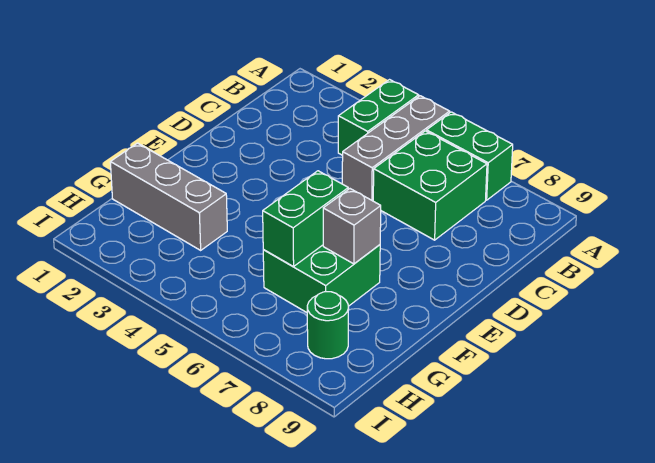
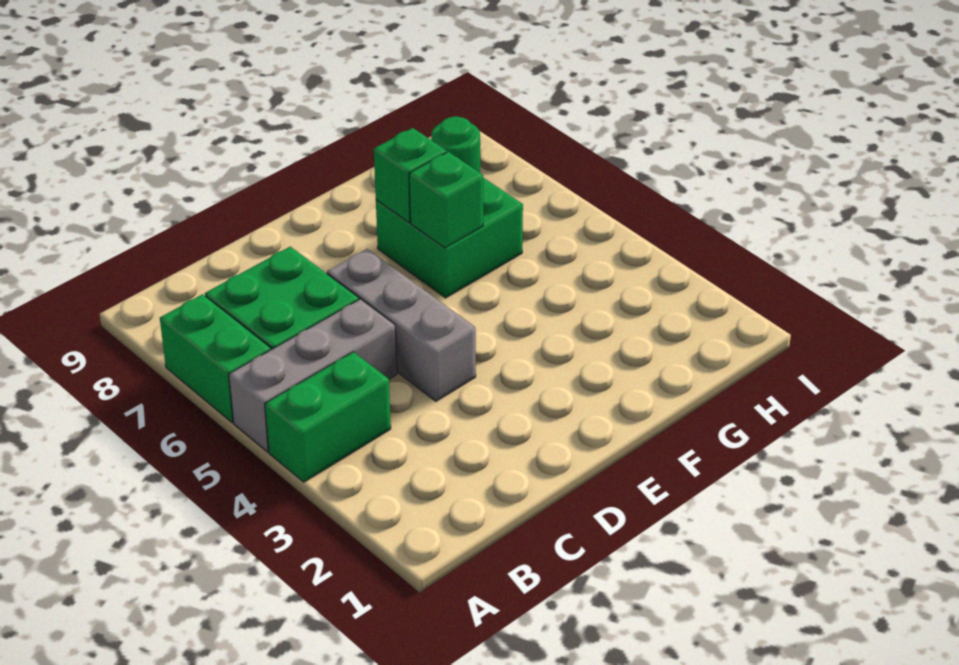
green 1x2 brick [263,171,348,267] -> green 1x1 brick [409,152,483,248]
grey 1x1 brick [323,189,381,264] -> green 1x1 brick [374,128,447,223]
grey 1x3 brick [110,143,227,250] -> grey 1x3 brick moved to [327,249,476,401]

